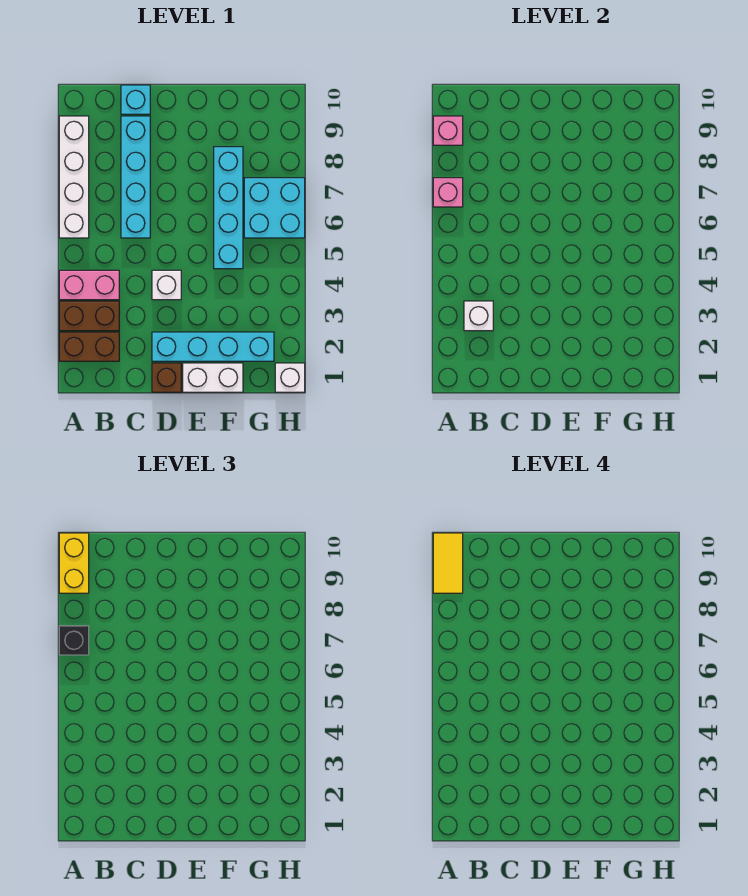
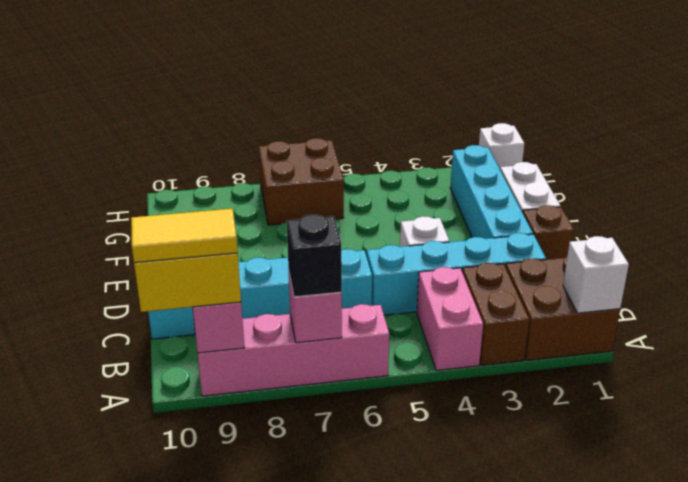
brown 1x2 brick [59,332,119,361] -> brown 2x2 brick [506,256,620,361]
white 1x4 brick [59,116,89,238] -> pink 1x4 brick [197,304,389,396]
white 1x1 brick [464,301,493,331] -> white 1x1 brick moved to [563,236,629,313]
cyan 1x4 brick [214,147,243,269] -> cyan 1x4 brick moved to [367,233,546,315]
cyan 2x2 brick [244,178,305,238] -> brown 2x2 brick [259,138,344,225]

